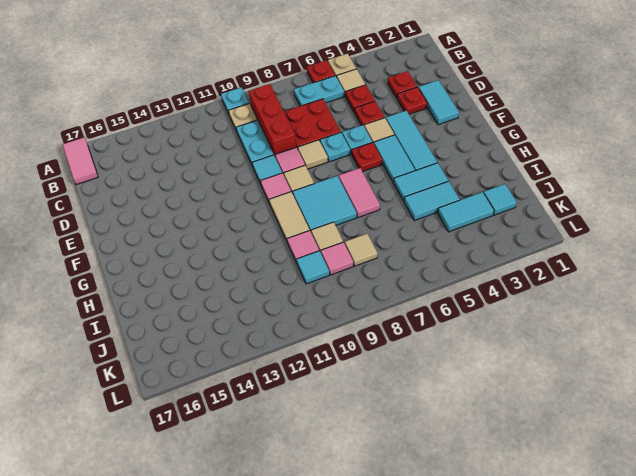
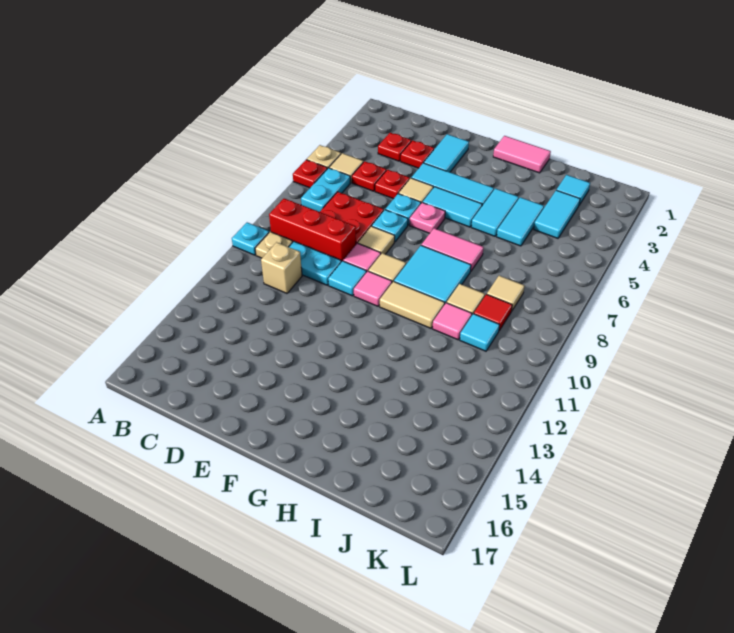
pink 1x2 tile [63,138,98,185] -> pink 1x2 tile moved to [493,136,551,173]
none -> tan 1x1 brick [261,242,302,293]
cyan 1x2 tile [419,80,459,125] -> cyan 1x2 tile turned to [424,134,469,172]
red 1x1 plate [352,142,382,172] -> pink 1x1 plate [410,202,445,233]
pink 1x1 tile [321,242,353,275] -> red 1x1 tile [474,294,512,331]

